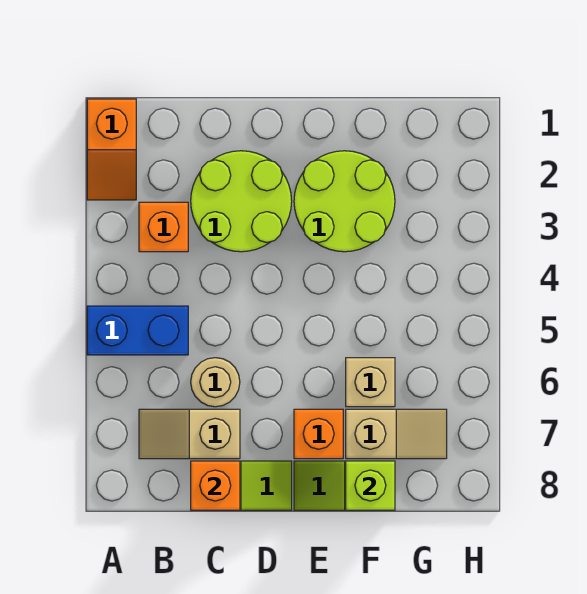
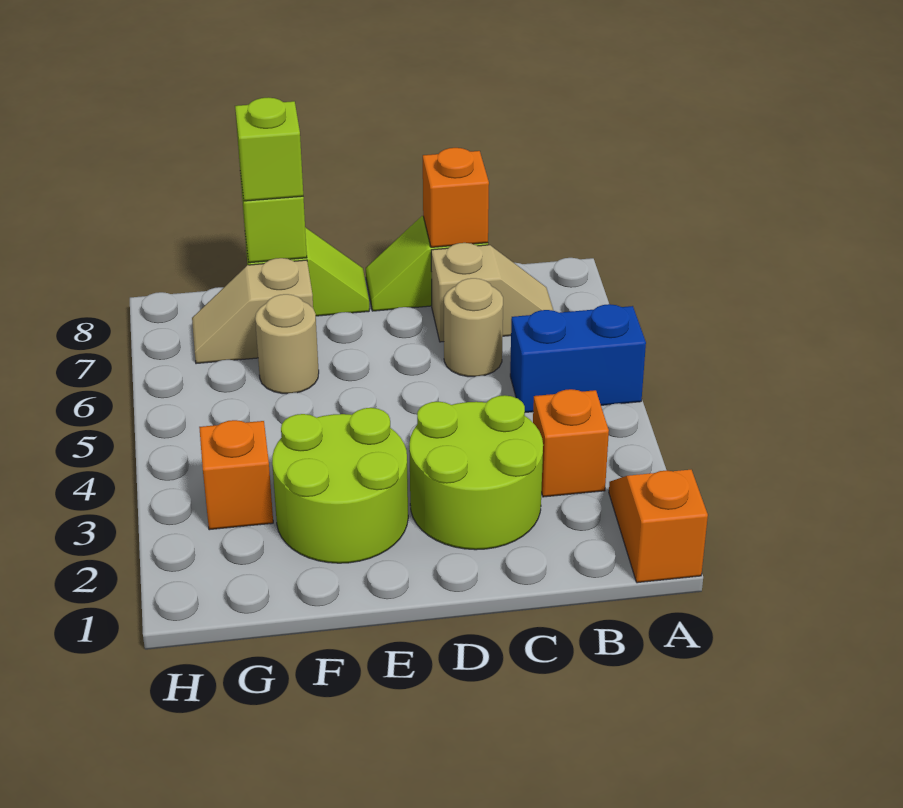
orange 1x1 brick [294,409,343,459] -> orange 1x1 brick moved to [199,420,273,530]
tan 1x1 brick [346,358,395,407] -> tan 1x1 round brick [255,294,319,394]
none -> lime 1x1 brick [235,97,303,201]

